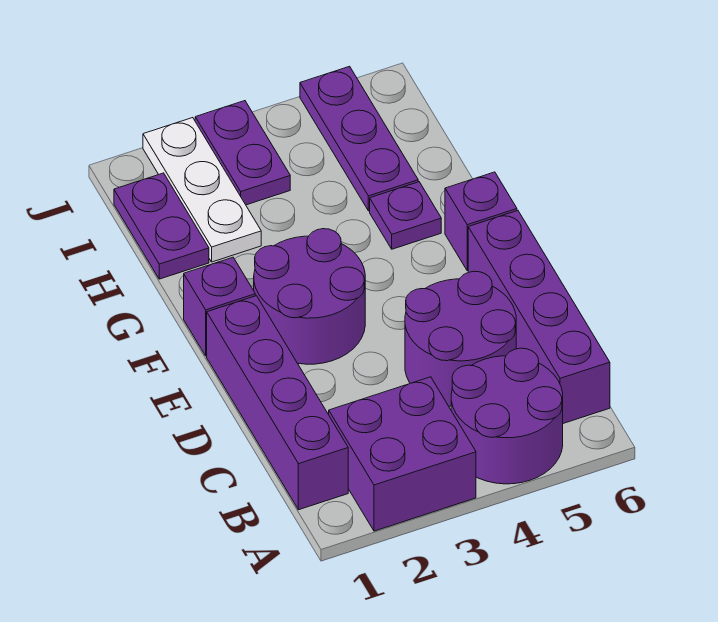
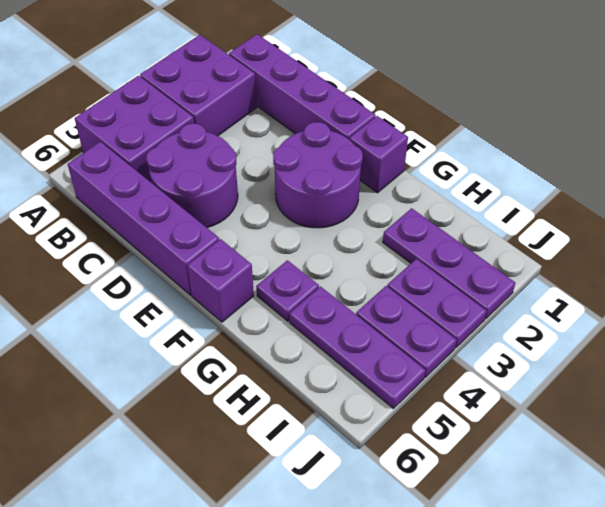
purple 2x2 round brick [451,348,563,484] -> purple 2x2 brick [75,76,194,182]
purple 1x2 plate [114,173,209,279] -> purple 1x2 plate moved to [356,286,457,377]
white 1x3 plate [143,118,261,262] -> purple 1x3 plate [383,208,515,319]

